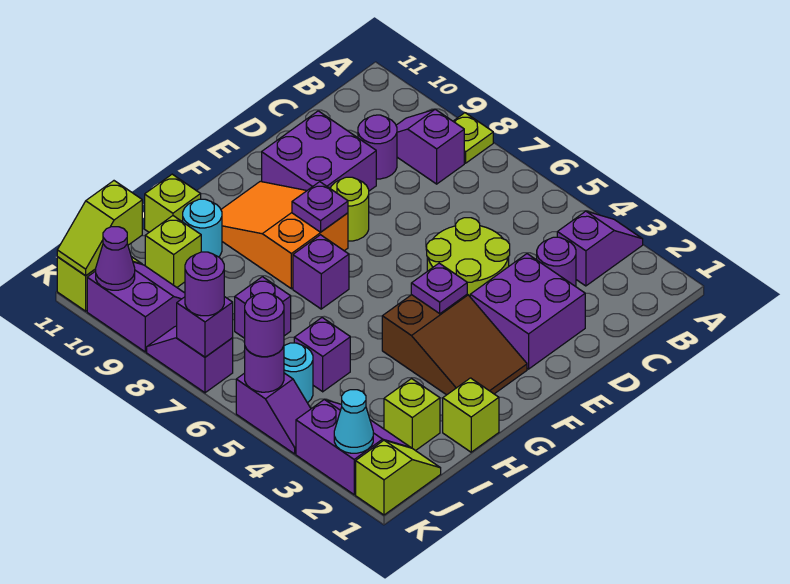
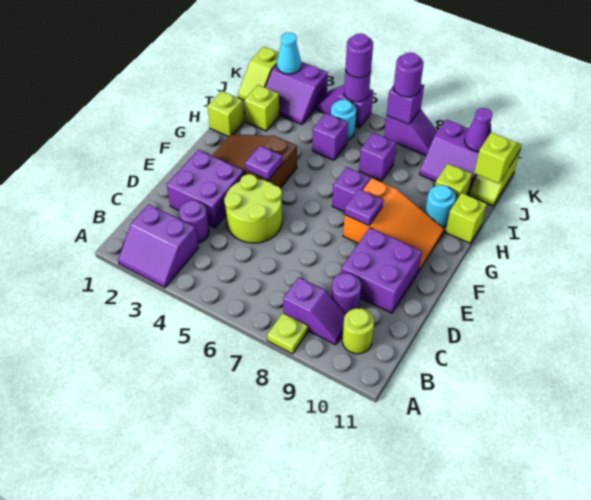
purple 1x2 slope [557,211,643,286] -> purple 2x2 slope [118,204,198,288]
lime 1x1 round brick [330,177,369,241] -> lime 1x1 round brick moved to [342,308,374,354]

